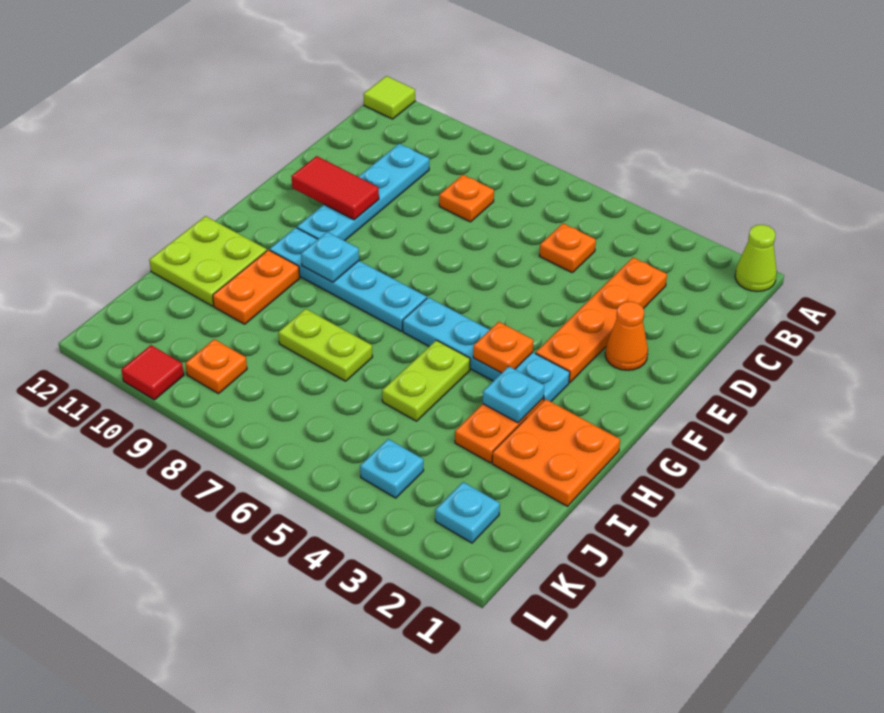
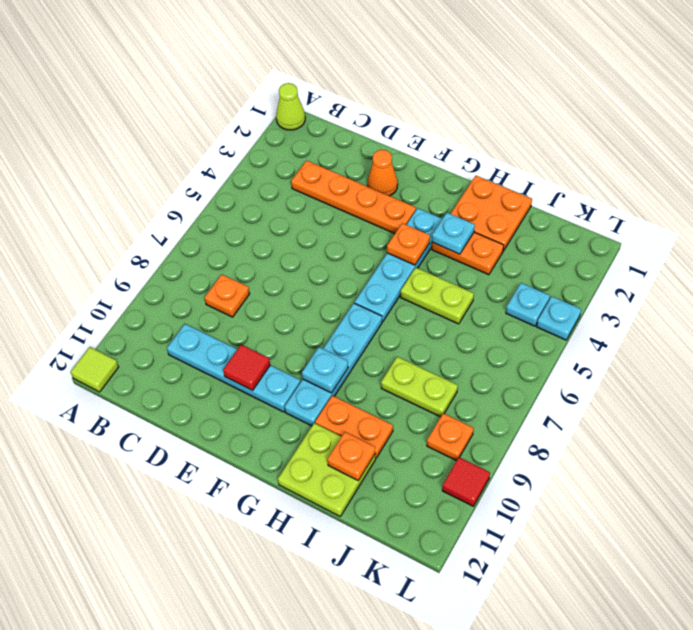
orange 1x1 plate [540,223,596,272] -> orange 1x1 plate moved to [327,432,375,480]
red 1x2 tile [291,156,379,220] -> red 1x1 tile [223,345,270,390]
lime 1x2 plate [278,309,373,381] -> lime 1x2 plate turned to [381,357,458,417]
cyan 1x1 plate [435,482,500,543] -> cyan 1x1 plate moved to [537,296,581,340]

